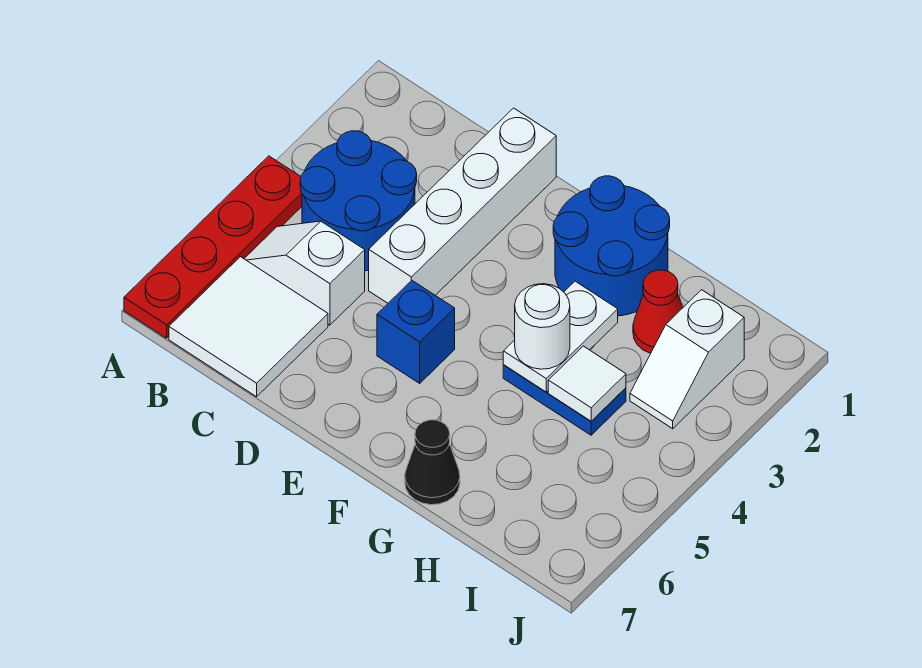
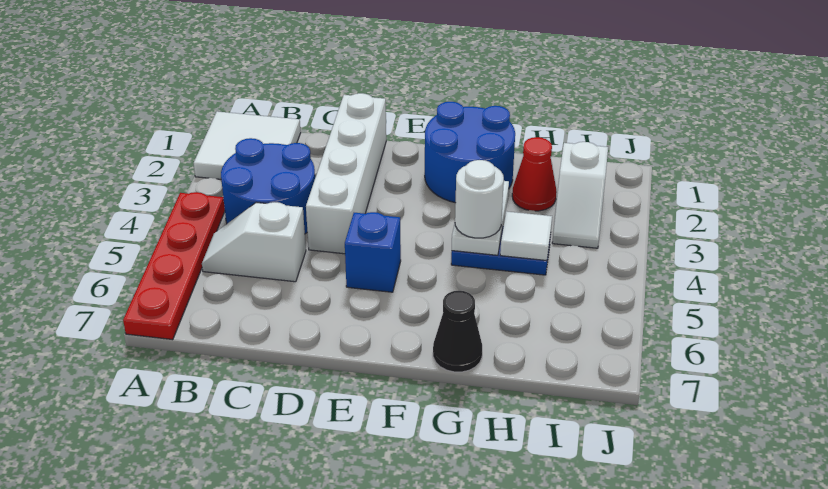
white 2x2 tile [169,257,328,397] -> white 2x2 tile moved to [194,111,301,179]

